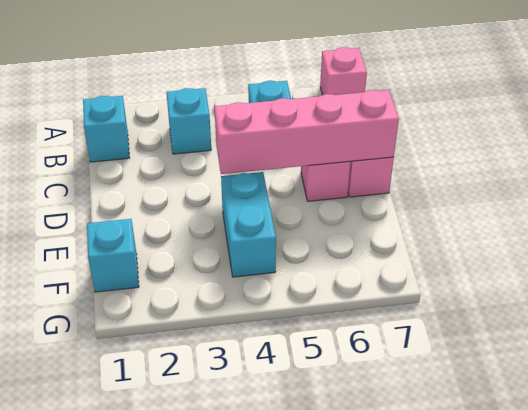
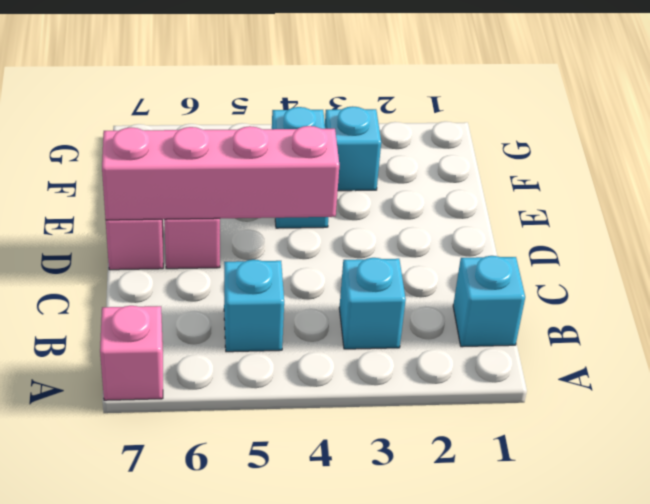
cyan 1x1 brick [87,219,139,292] -> cyan 1x1 brick moved to [325,106,381,191]

